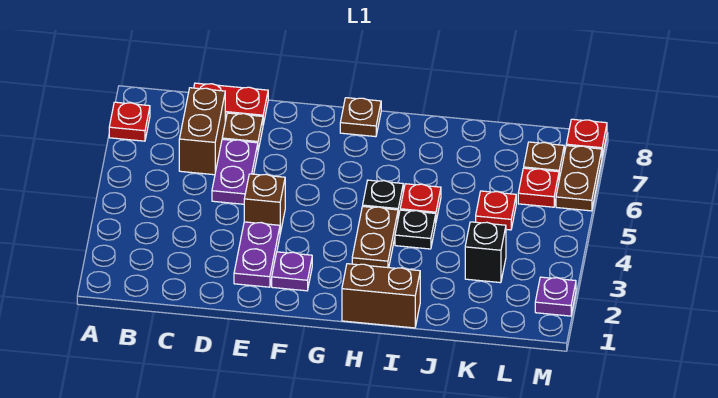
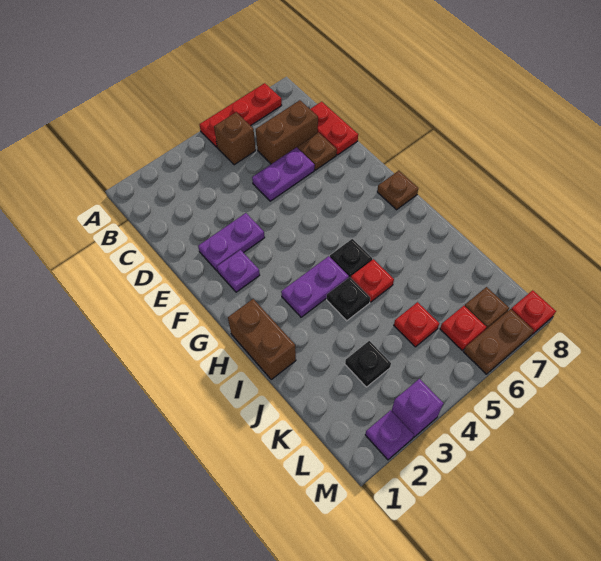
red 1x1 plate [109,102,150,141] -> red 1x3 plate [199,83,282,147]
brown 1x1 brick [244,174,285,233] -> brown 1x1 brick moved to [214,112,256,165]
brown 1x2 plate [352,206,398,268] -> purple 1x2 plate [281,256,349,317]
black 1x1 brick [465,222,506,283] -> black 1x1 plate [345,341,391,387]
none -> purple 1x1 brick [392,379,443,438]

